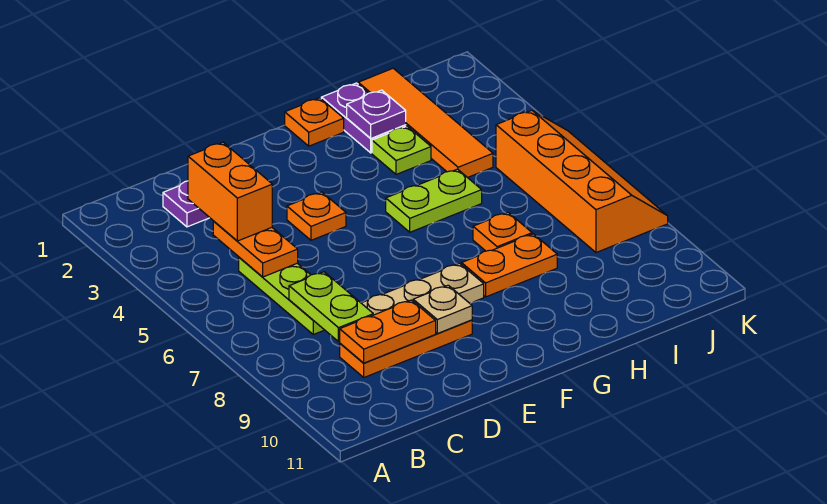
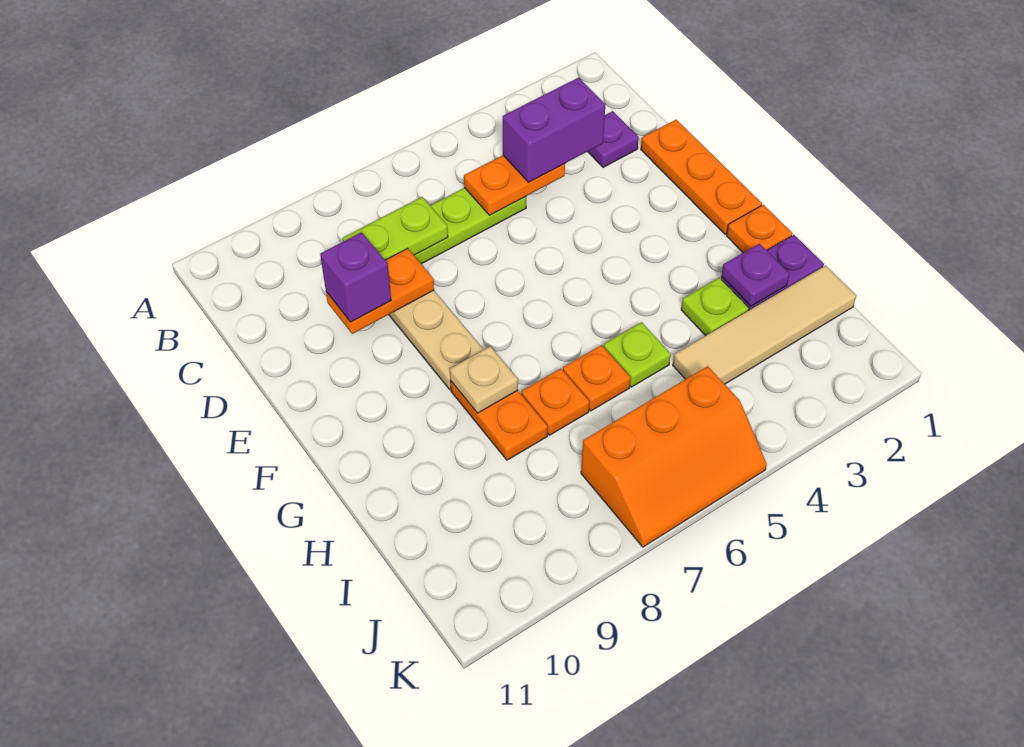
orange 1x2 brick [188,142,272,241] -> purple 1x2 brick [503,78,605,182]
orange 1x3 plate [340,320,472,377] -> orange 1x3 plate moved to [641,120,762,234]
orange 1x2 plate [340,300,436,363] -> orange 1x2 plate turned to [326,248,434,334]
none -> purple 1x1 brick [320,232,391,322]
orange 1x1 plate [287,192,346,240] -> orange 1x1 plate moved to [563,345,630,411]
tan 1x1 plate [413,285,472,334] -> tan 1x1 plate moved to [450,346,518,413]
lime 1x2 plate [386,169,482,232] -> lime 1x1 plate [603,322,671,387]
orange 1x4 tile [358,68,493,178] -> tan 1x4 tile [673,266,856,384]
orange 2x4 slope [496,110,668,253] -> orange 2x3 slope [581,366,767,547]

